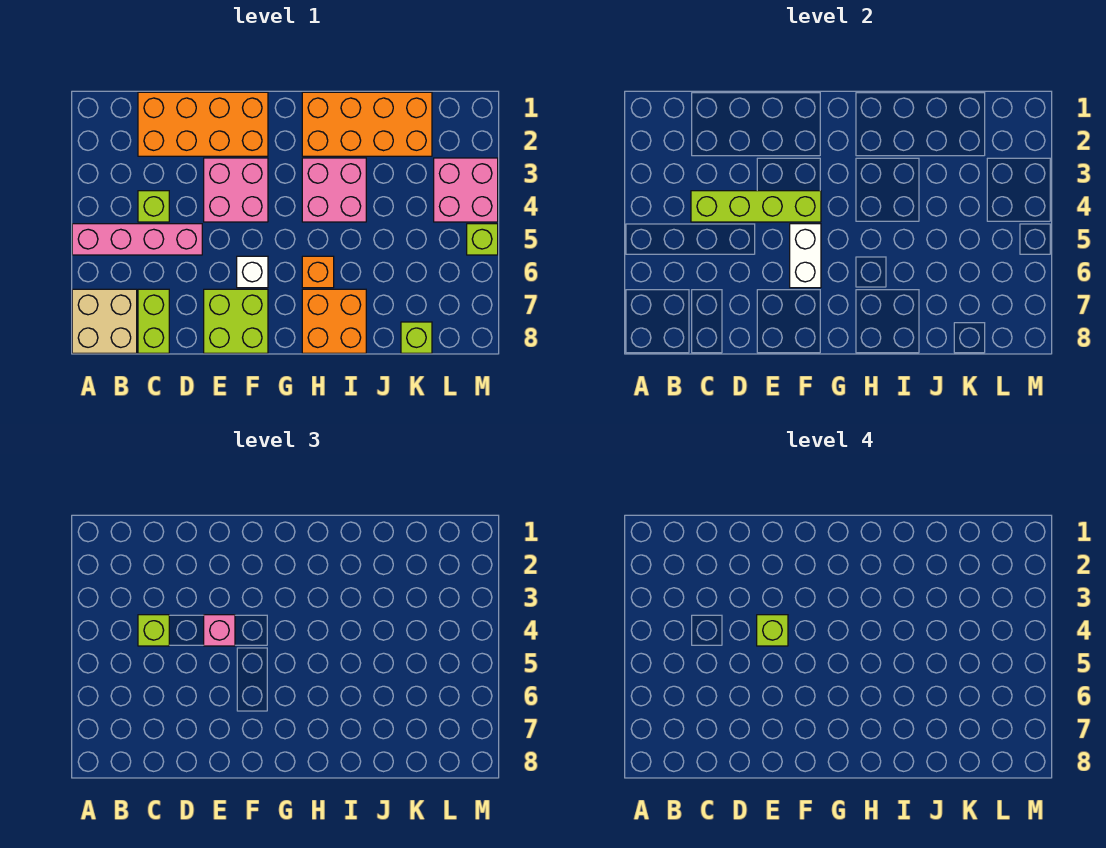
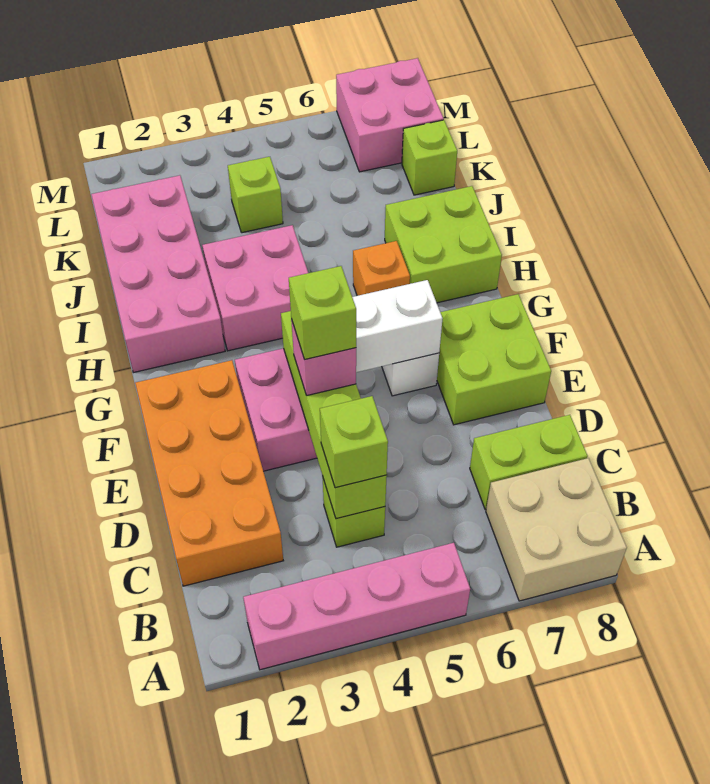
pink 1x4 brick [72,224,202,255] -> pink 1x4 brick turned to [243,543,470,670]
orange 2x4 brick [302,92,432,156] -> pink 2x4 brick [91,175,225,373]
orange 2x2 brick [302,289,366,353] -> lime 2x2 brick [385,186,502,303]
pink 2x2 brick [434,158,498,222] -> pink 2x2 brick moved to [336,58,444,172]
lime 1x1 brick [467,224,498,255] -> lime 1x1 brick moved to [228,157,283,233]

